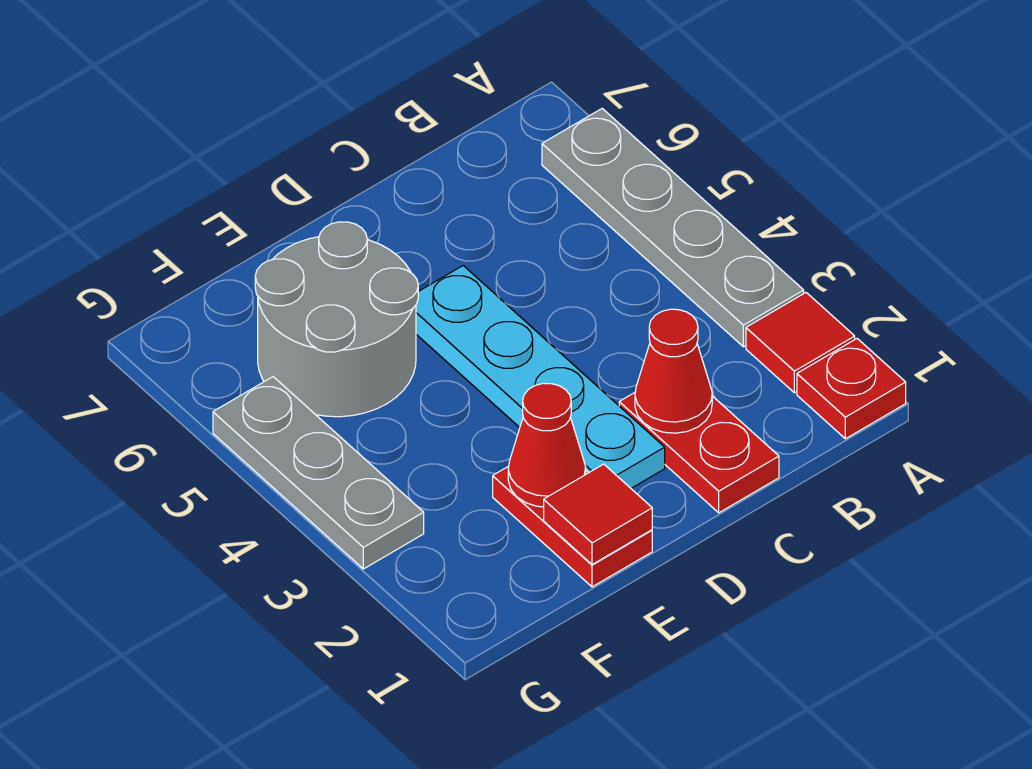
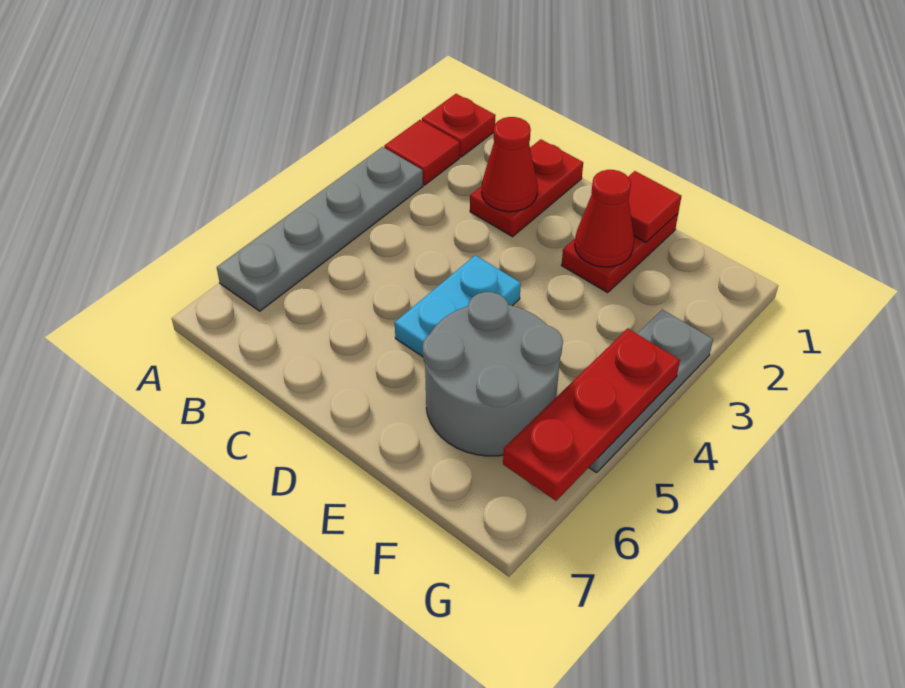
cyan 1x4 plate [416,266,665,488] -> cyan 1x2 plate [395,255,521,357]
none -> red 1x3 plate [503,328,680,501]

